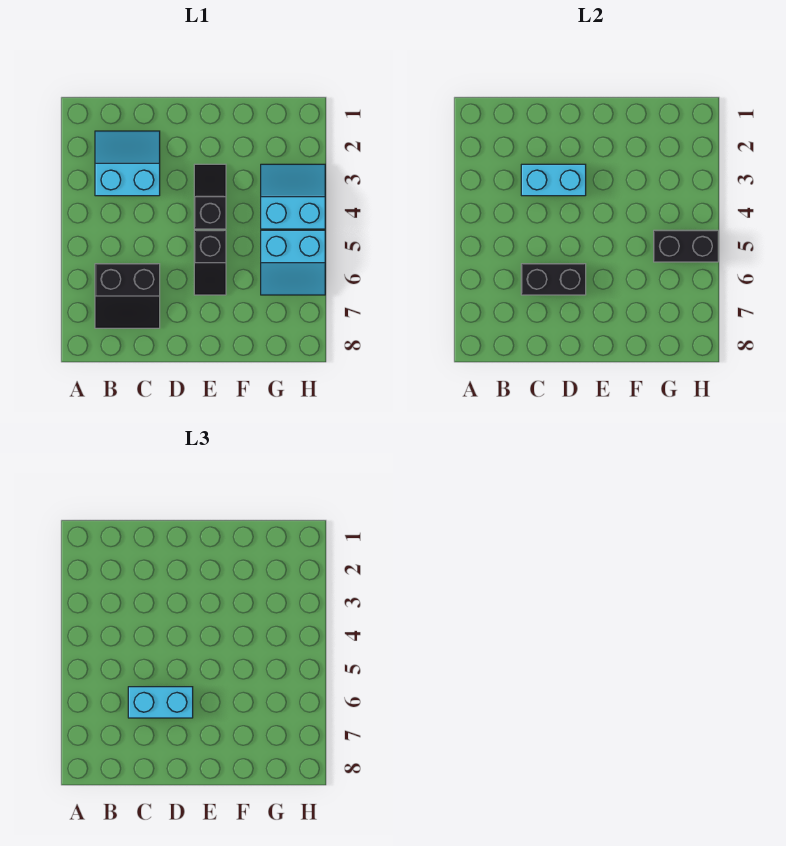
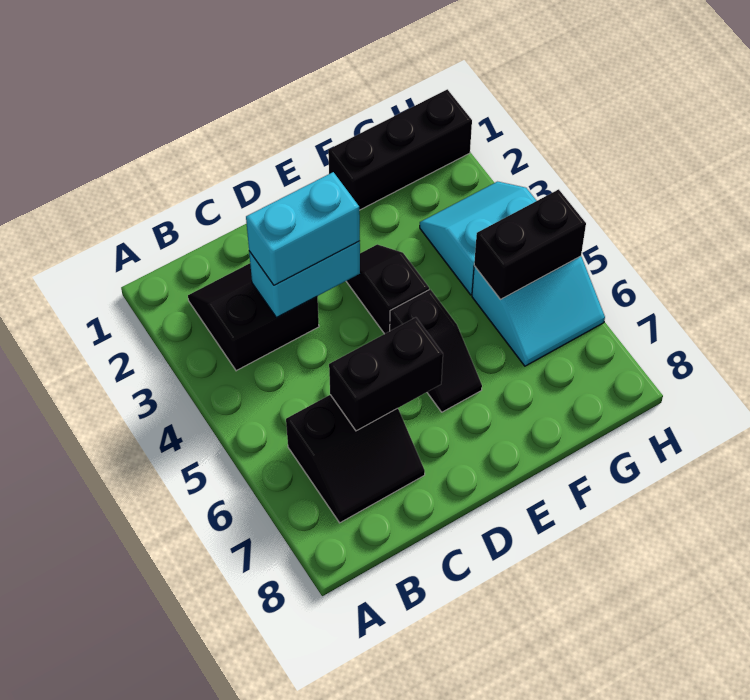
cyan 2x2 slope [95,131,160,196] -> black 2x2 slope [188,263,319,371]
cyan 1x2 brick [128,687,193,718] -> cyan 1x2 brick moved to [246,172,360,285]
none -> black 1x3 brick [328,89,472,210]

